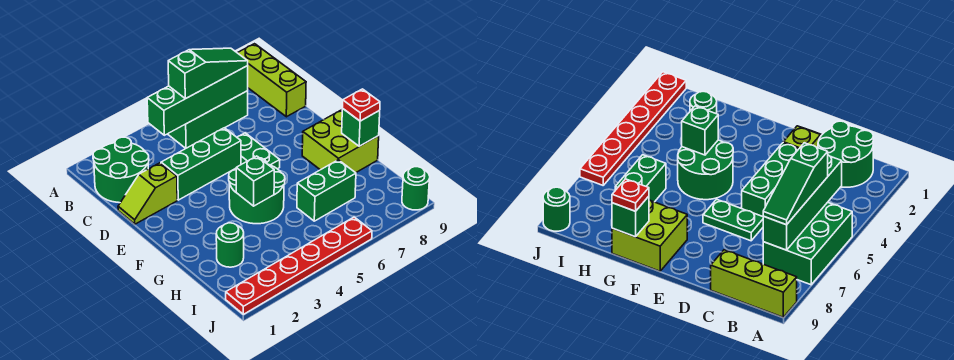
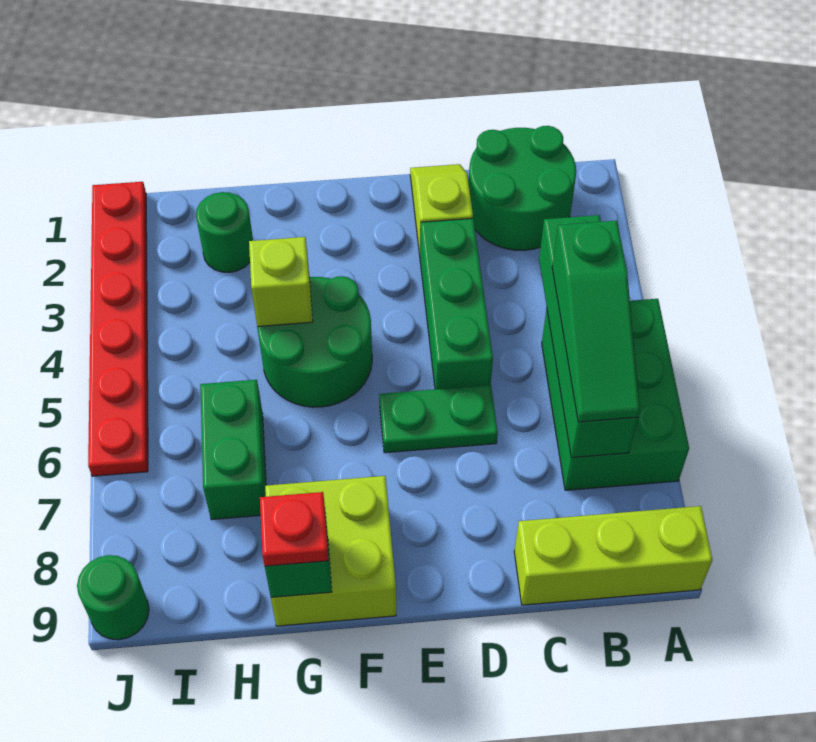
green 1x1 brick [236,156,274,206] -> lime 1x1 brick [249,237,313,327]

